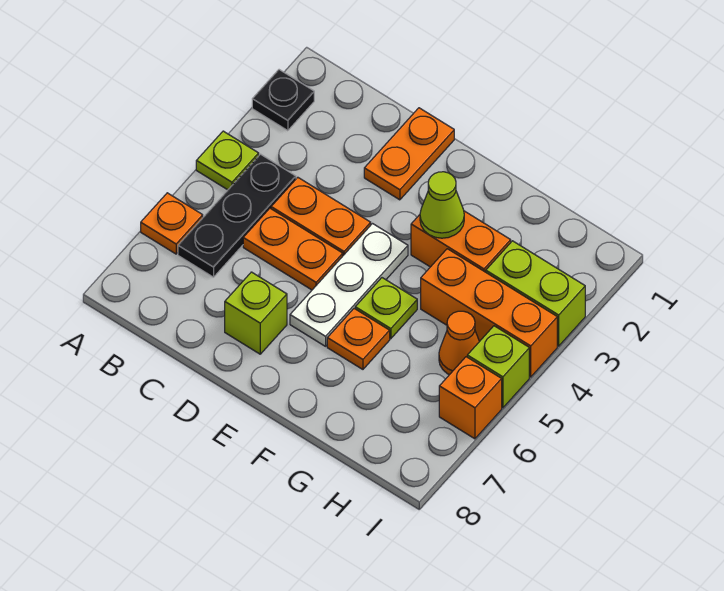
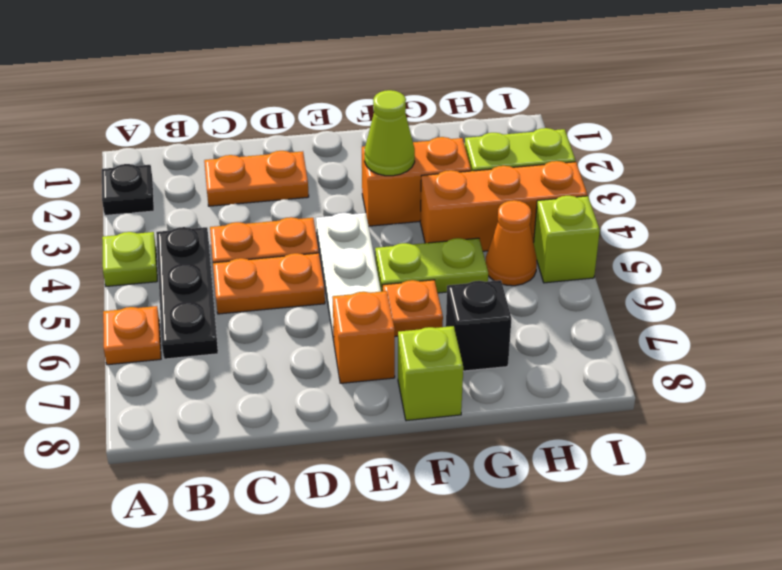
orange 1x2 plate [364,108,454,200] -> orange 1x2 plate turned to [204,151,309,206]
lime 1x1 brick [225,272,287,354] -> lime 1x1 brick moved to [398,326,463,421]
lime 1x1 plate [355,278,417,339] -> lime 1x2 plate [375,238,488,293]
none -> black 1x1 brick [446,280,512,371]
orange 1x1 brick [439,357,502,439] -> orange 1x1 brick moved to [332,291,395,383]

